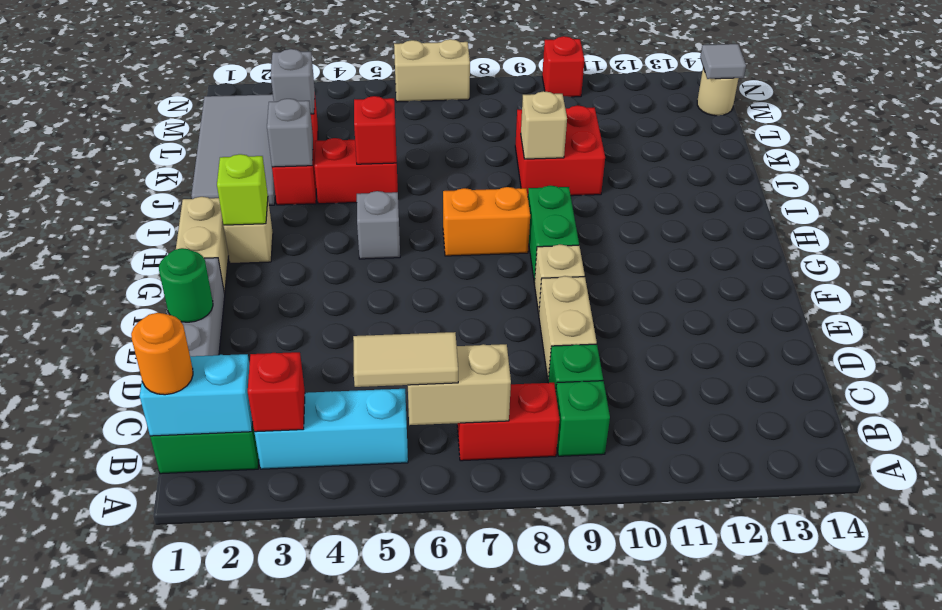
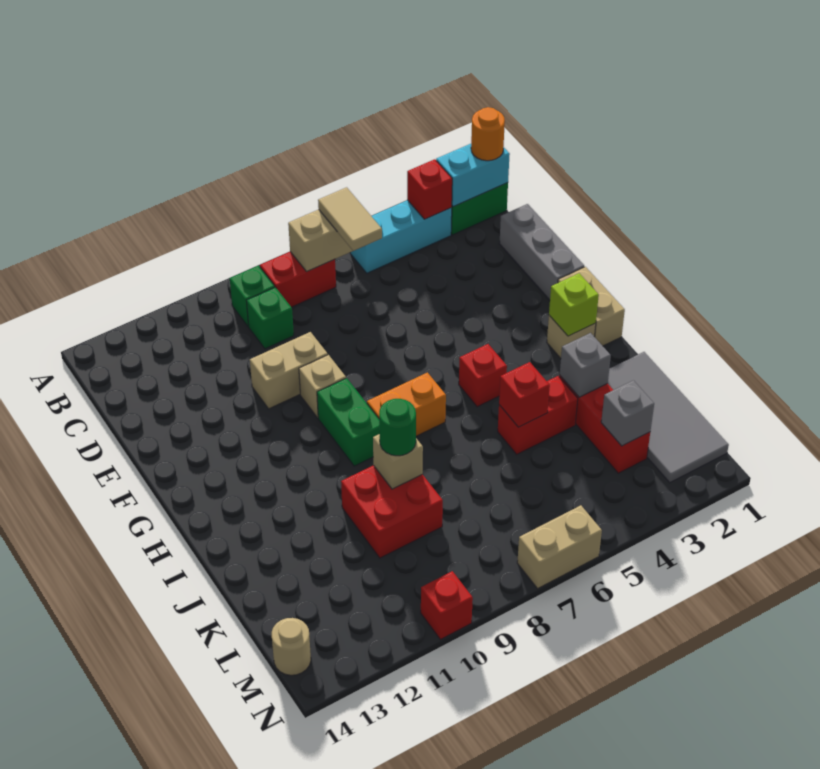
tan 1x2 tile [353,332,458,387] -> tan 1x2 tile turned to [318,187,382,251]
tan 1x2 brick [539,276,597,380] -> tan 1x2 brick turned to [250,332,328,409]
green 1x1 round brick [159,248,213,322] -> green 1x1 round brick moved to [379,399,416,456]
grey 1x1 brick [357,191,400,259] -> red 1x1 brick [459,344,507,407]
grey 1x1 tile [700,44,746,79] -> none

